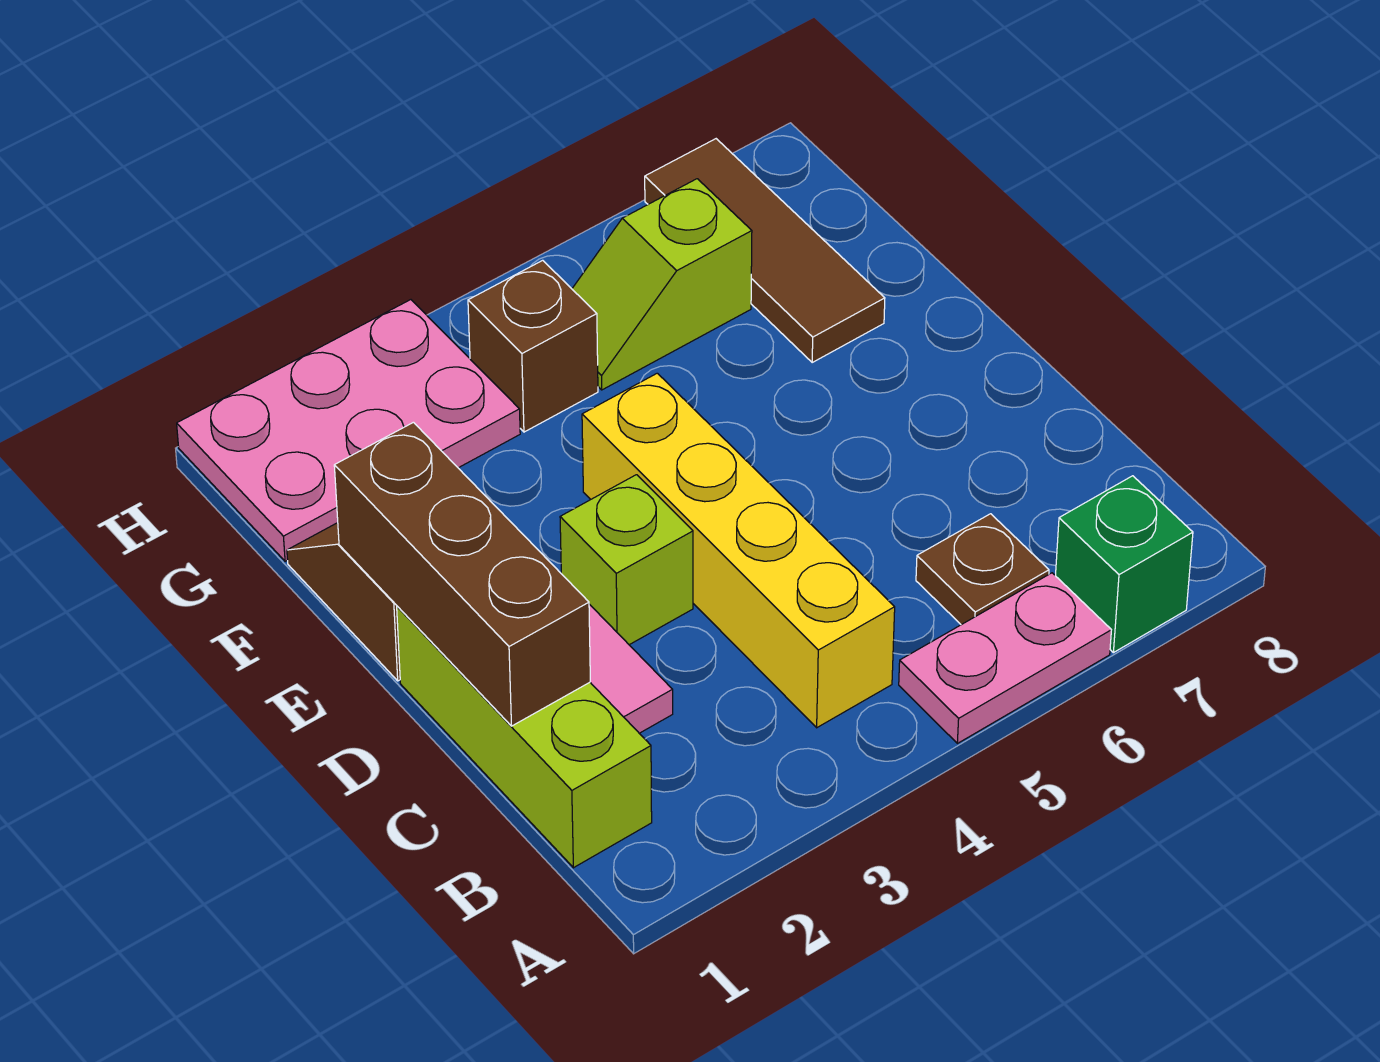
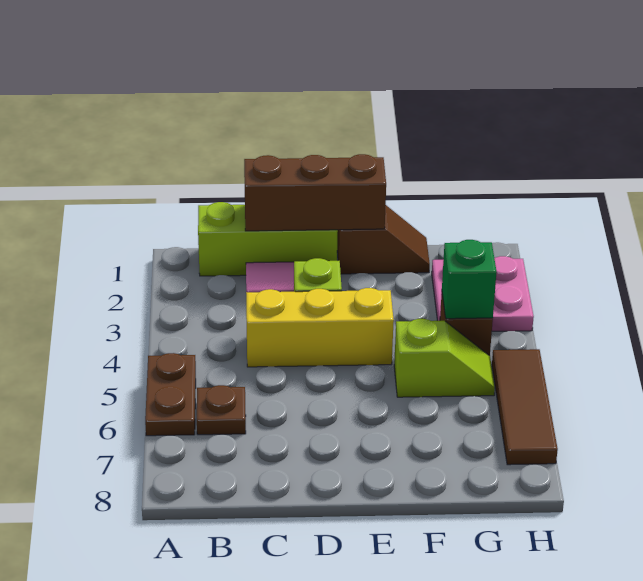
pink 1x2 plate [899,573,1111,743] -> brown 1x2 plate [145,353,196,436]
green 1x1 brick [1055,476,1193,653] -> green 1x1 brick moved to [442,240,497,319]
yellow 1x4 brick [582,373,895,728] -> yellow 1x3 brick [246,288,394,367]
brown 1x3 tile [645,139,885,362] -> brown 1x3 tile turned to [492,349,558,465]
pink 2x3 plate [177,300,520,561] -> pink 2x2 plate [432,256,534,331]
lime 1x2 slope [572,179,752,390] -> lime 1x2 slope turned to [394,319,495,397]

